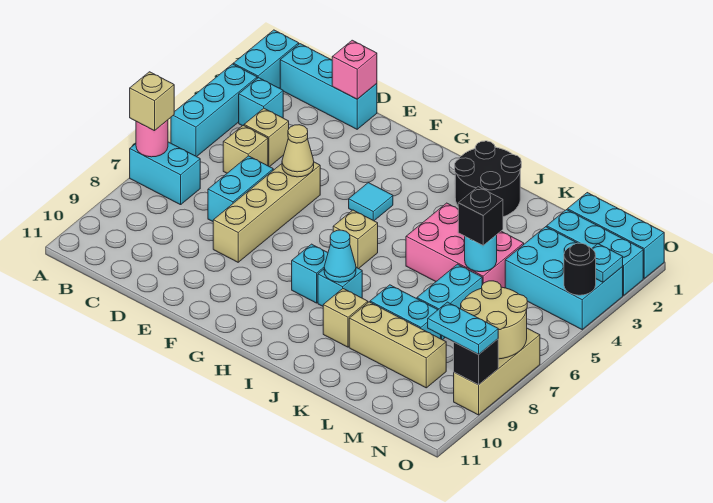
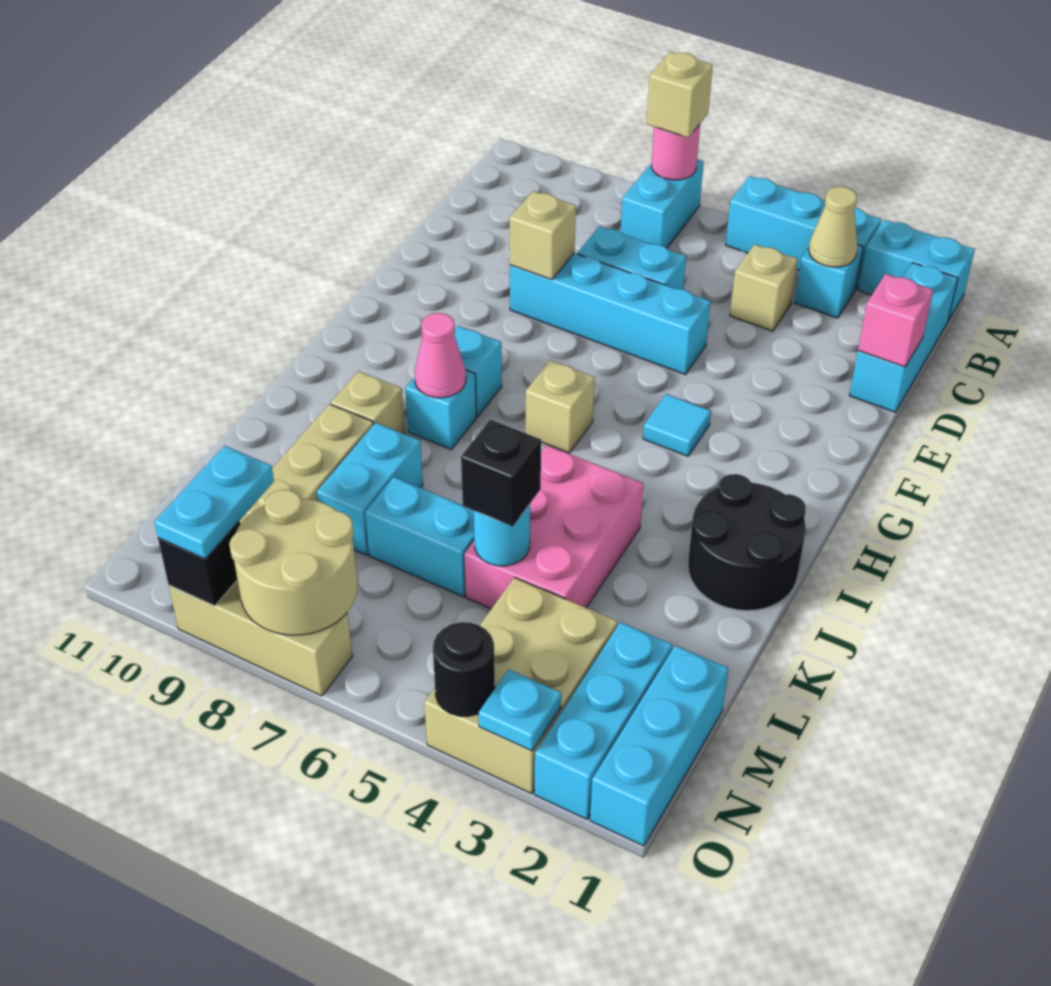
tan 1x1 brick [223,125,268,173] -> tan 1x1 brick moved to [510,191,576,280]
tan 1x4 brick [213,162,320,262] -> cyan 1x4 brick [510,253,711,374]
tan 1x1 cone [282,125,314,177] -> tan 1x1 cone moved to [809,187,858,267]
cyan 1x1 cone [324,230,356,282] -> pink 1x1 cone [415,313,466,398]
cyan 2x3 brick [505,227,623,329] -> tan 2x3 brick [424,577,618,794]

